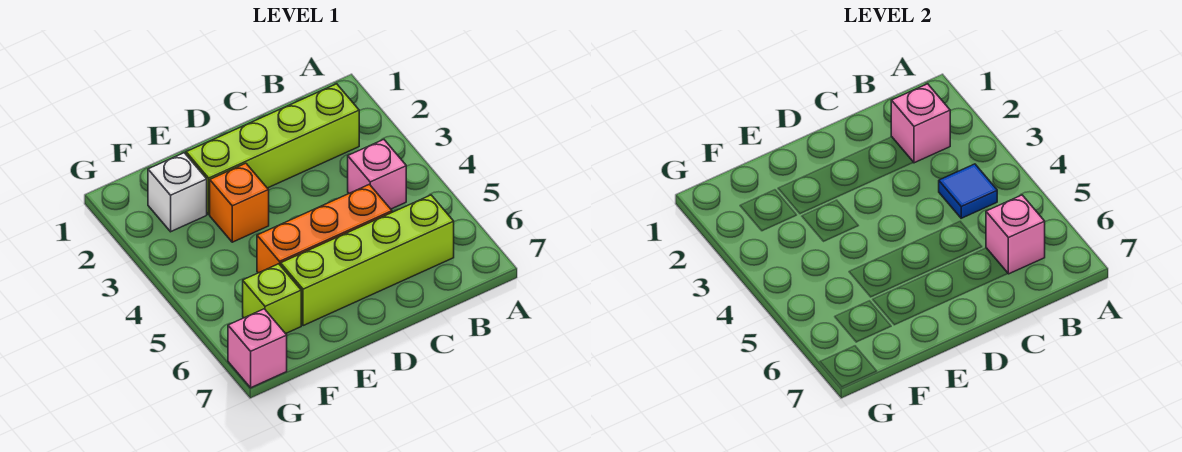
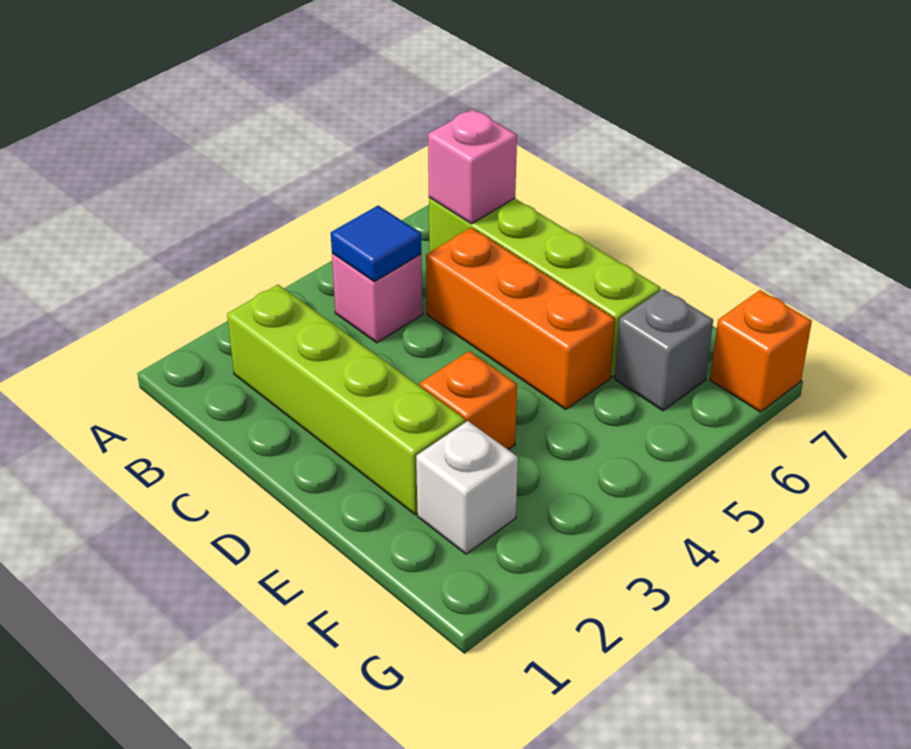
pink 1x1 brick [891,84,950,163] -> none
lime 1x1 brick [243,264,301,334] -> grey 1x1 brick [615,289,713,411]
pink 1x1 brick [228,309,287,388] -> orange 1x1 brick [710,290,812,412]

